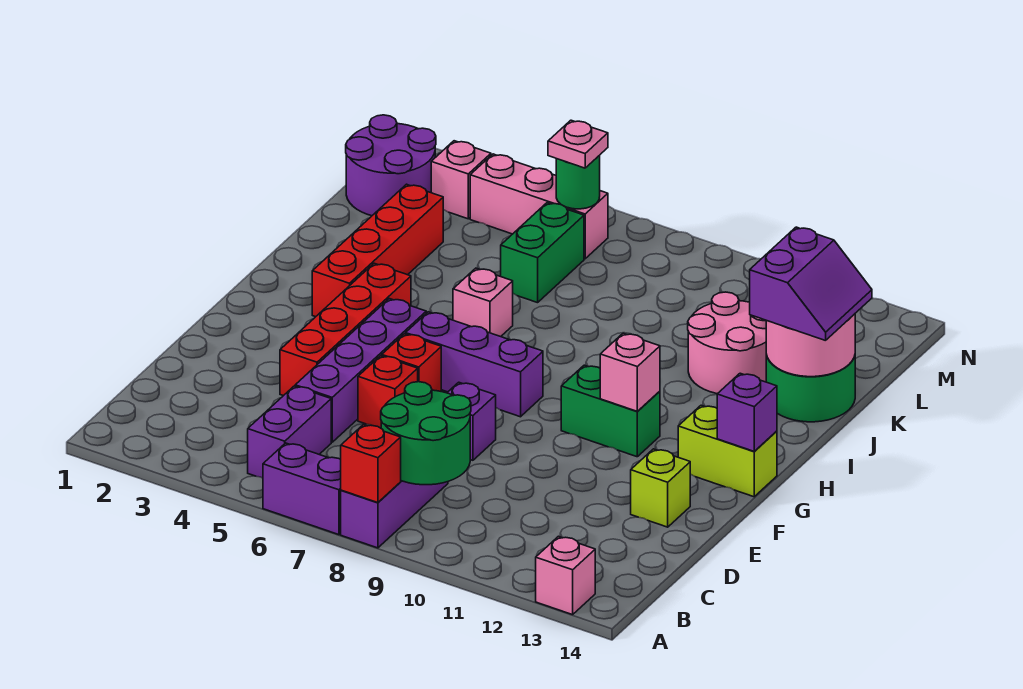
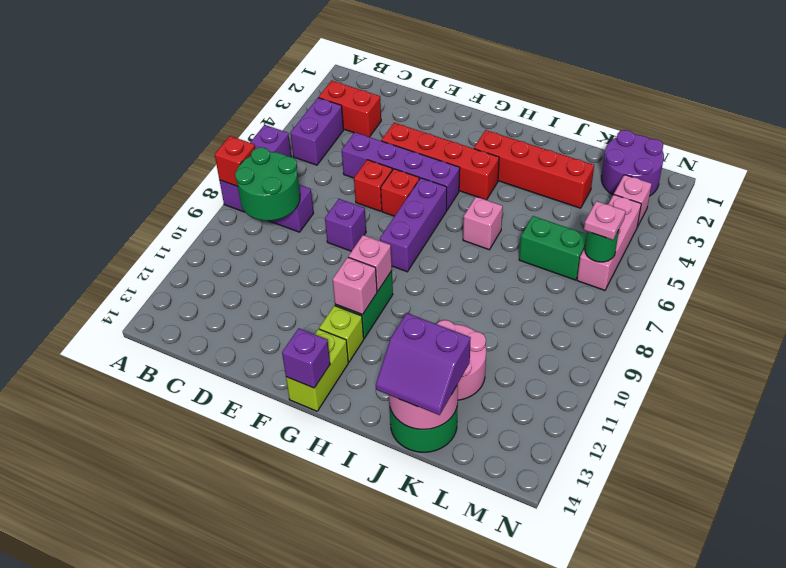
pink 1x1 brick [536,536,595,615] -> pink 1x1 brick moved to [348,235,392,291]
none -> red 1x2 brick [319,81,381,137]
purple 1x2 brick [248,386,331,478] -> purple 1x2 brick turned to [290,98,344,165]
lime 1x1 brick [631,449,690,527] -> lime 1x1 brick moved to [319,306,364,362]

